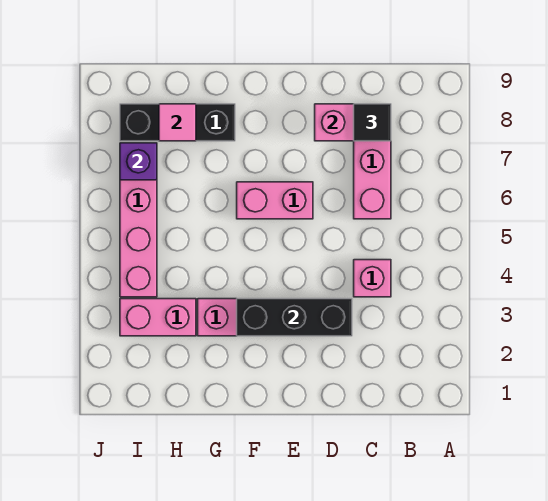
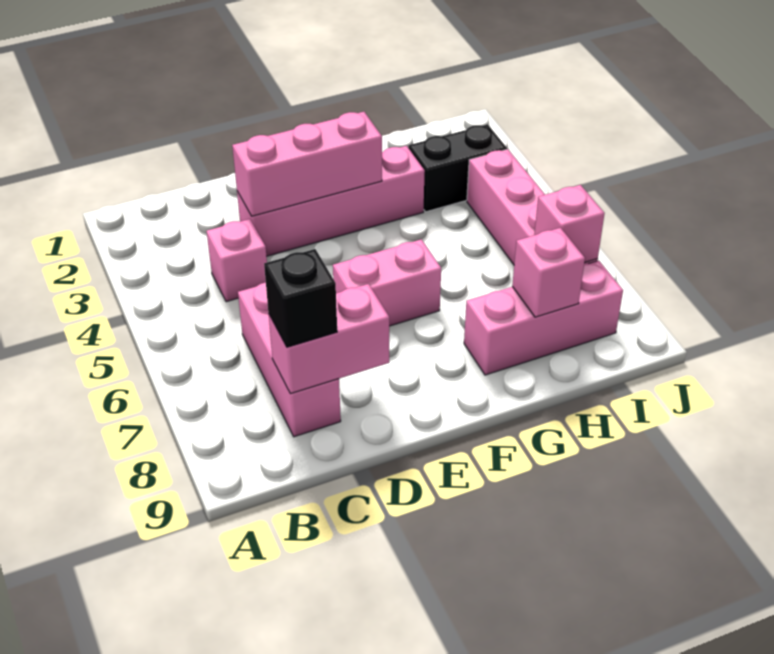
black 1x1 tile [354,104,391,141] -> black 1x1 brick [264,249,337,347]
black 1x3 brick [237,299,352,336] -> pink 1x3 brick [232,112,382,216]
black 1x3 brick [120,104,235,141] -> pink 1x3 brick [464,261,623,375]
pink 1x2 brick [120,299,196,336] -> black 1x2 brick [409,124,507,212]
pink 1x1 tile [159,104,196,141] -> pink 1x1 brick [512,228,585,317]
purple 1x1 brick [120,143,157,180] -> pink 1x1 brick [534,185,605,263]

